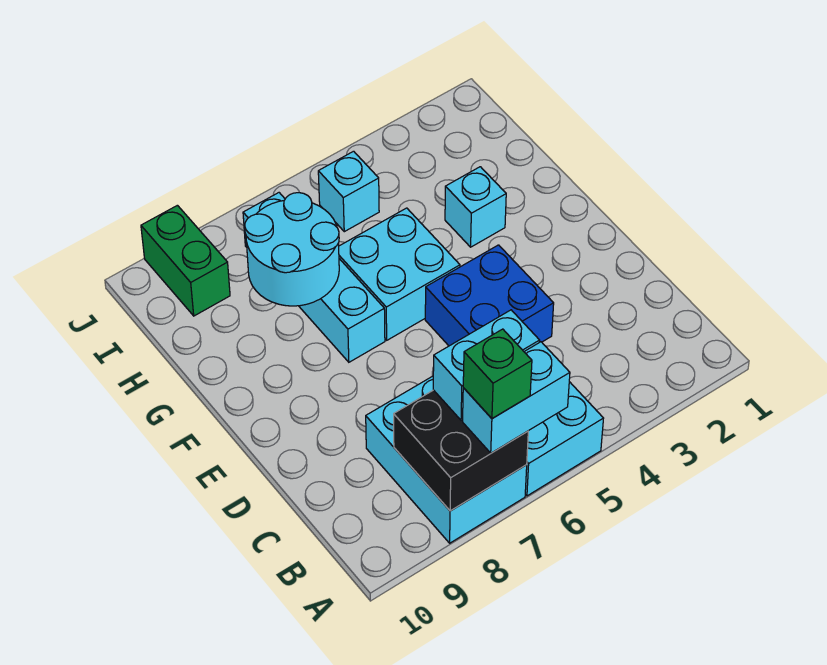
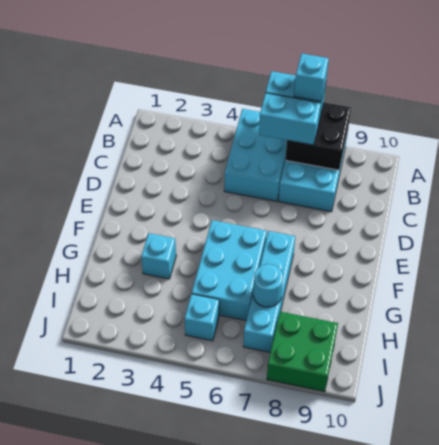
green 1x1 brick [463,329,532,419] -> cyan 1x1 brick [294,53,329,101]
blue 2x2 brick [425,245,554,346] -> none
cyan 2x2 brick [339,208,460,340] -> cyan 2x3 brick [192,220,267,321]
cyan 2x2 round brick [245,193,339,306] -> cyan 1x1 round brick [253,264,283,307]
green 1x2 brick [141,205,230,316] -> green 2x2 brick [267,312,338,392]

